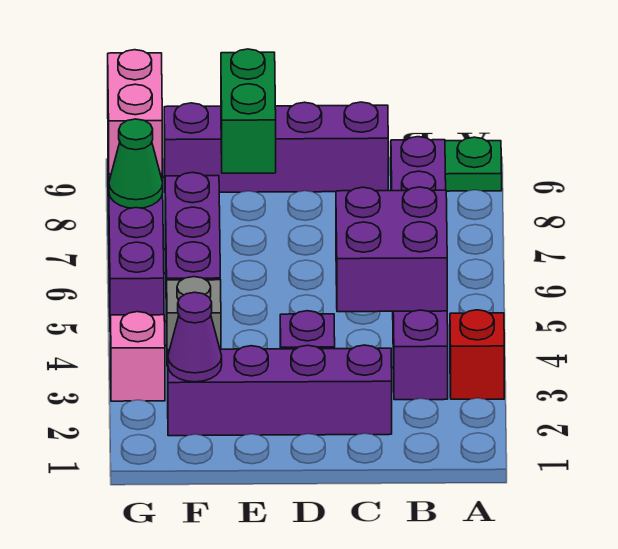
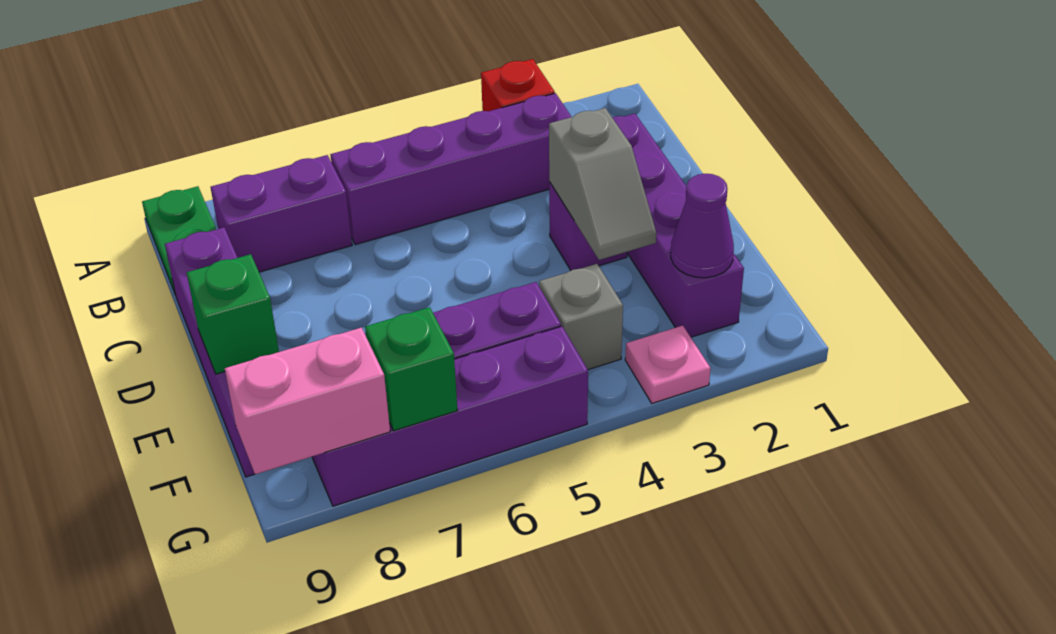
purple 2x2 brick [336,187,447,312] -> none
none -> grey 1x2 slope [549,108,656,260]
green 1x2 brick [221,49,276,173] -> green 1x1 brick [187,254,279,374]
pink 1x1 brick [111,312,165,401] -> pink 1x1 plate [625,326,711,403]
green 1x1 cone [109,119,163,208] -> green 1x1 brick [365,307,458,431]

